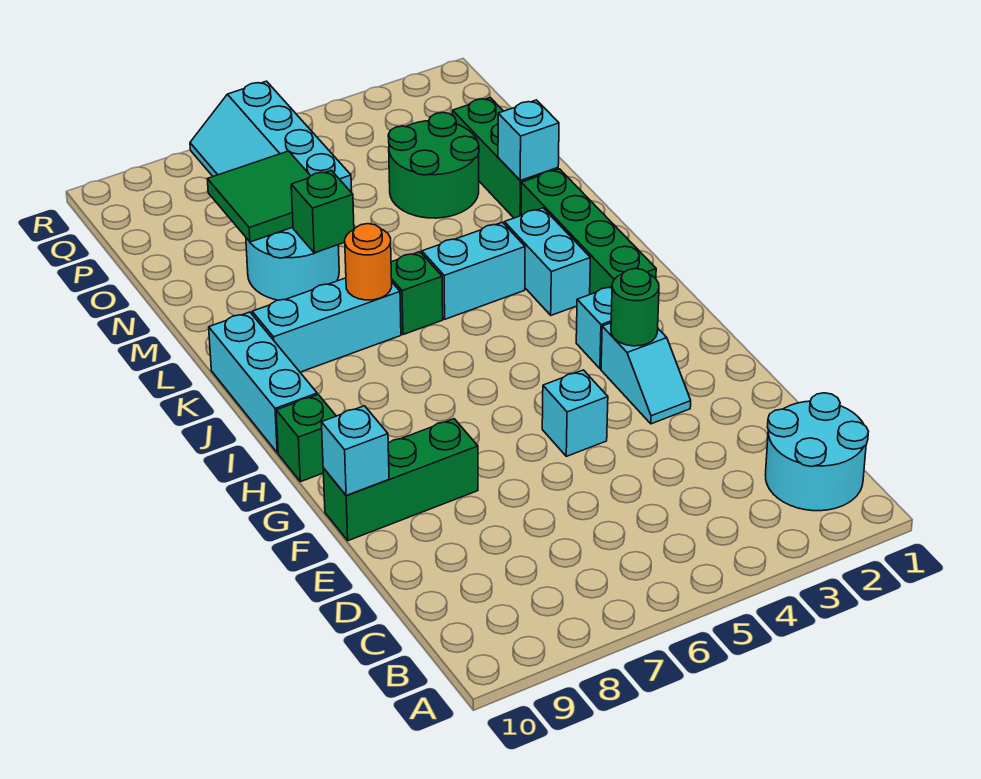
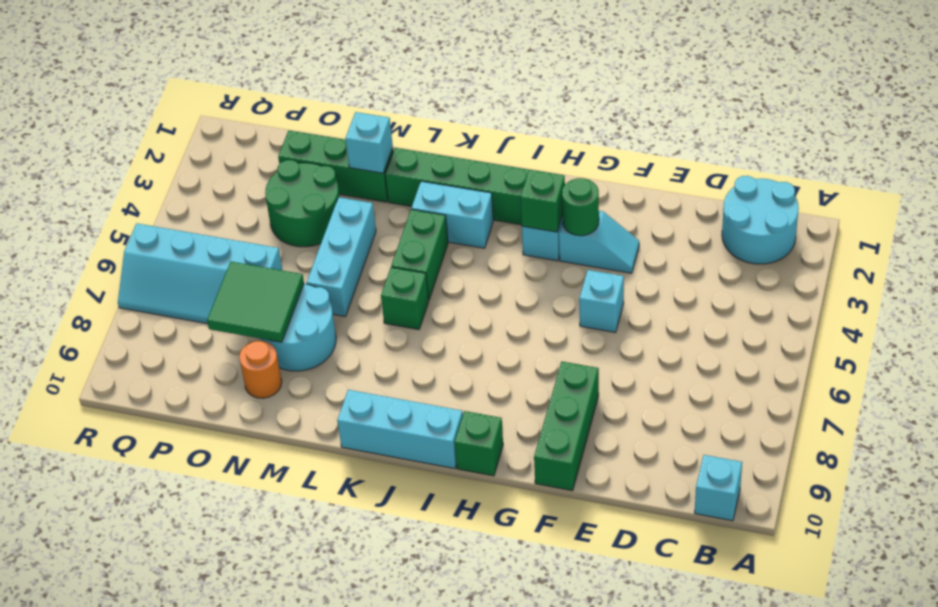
cyan 1x1 brick [321,406,389,495] -> cyan 1x1 brick moved to [695,455,742,521]
cyan 1x2 brick [422,222,525,319] -> green 1x2 brick [391,209,448,299]
cyan 1x3 brick [252,278,401,372] -> cyan 1x3 brick moved to [307,197,376,317]
orange 1x1 round brick [345,224,392,300] -> orange 1x1 round brick moved to [239,341,282,398]
green 1x1 brick [291,170,354,253] -> green 1x1 brick moved to [520,170,565,232]

